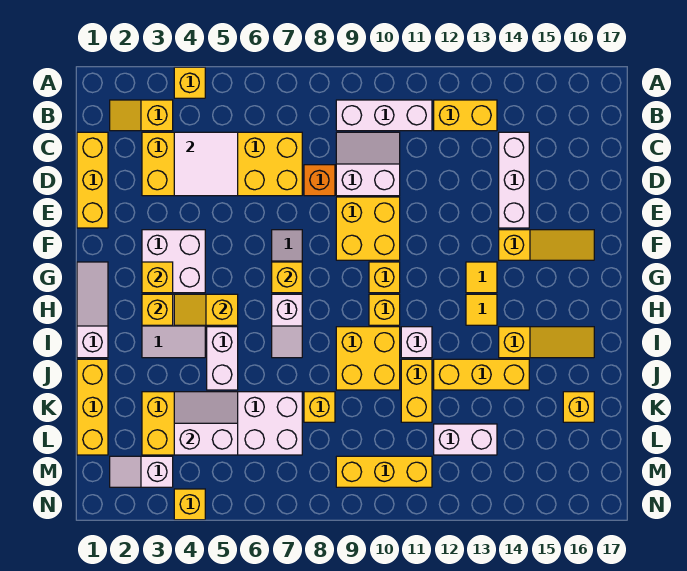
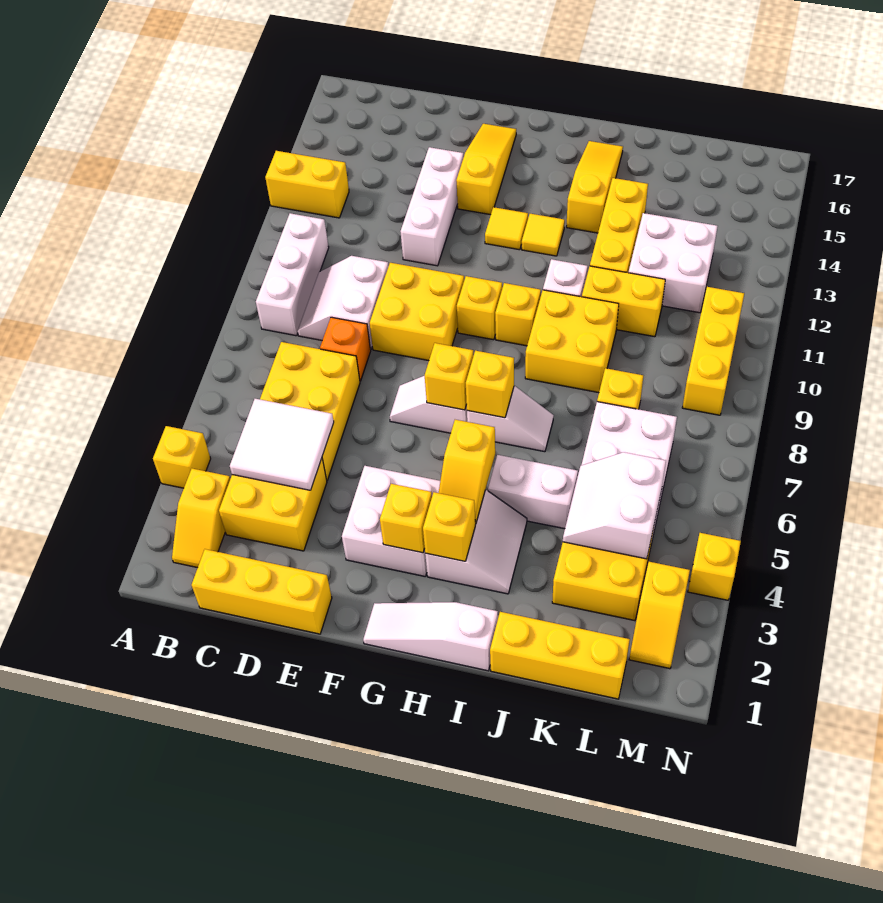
yellow 1x2 brick [434,100,497,131] -> yellow 1x2 brick turned to [265,151,349,218]
white 1x3 brick [499,132,529,228] -> white 1x3 brick turned to [401,147,463,266]
yellow 1x1 brick [563,392,594,422] -> yellow 1x1 brick moved to [466,351,514,418]
white 1x2 brick [434,424,497,455] -> white 2x2 brick [629,213,718,313]
white 1x2 slope [110,456,173,487] -> yellow 1x2 slope [629,562,690,669]

